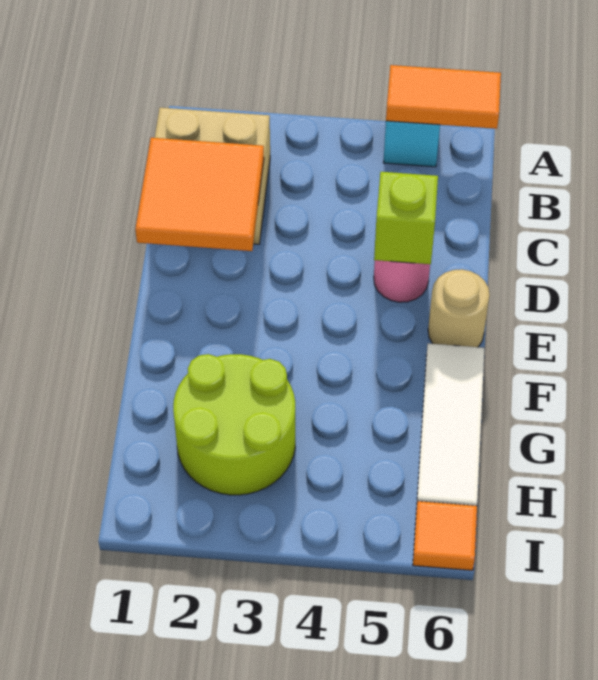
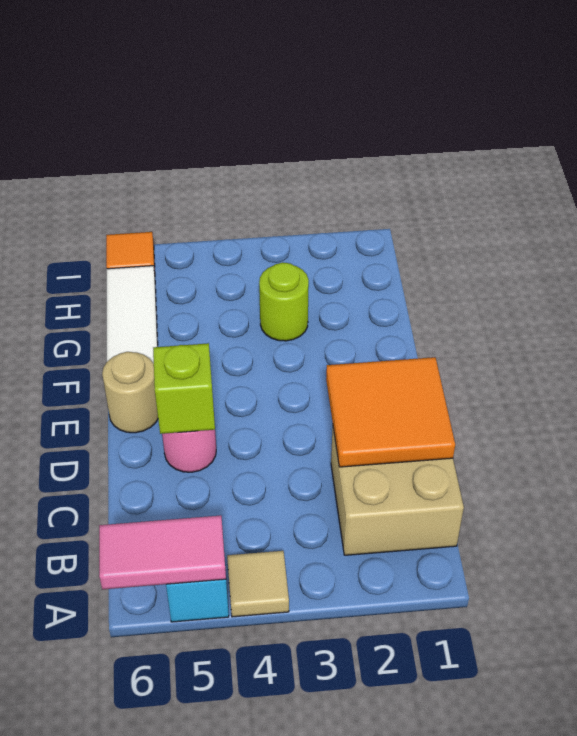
none -> tan 1x1 tile [227,551,289,617]
orange 1x2 tile [386,65,501,129] -> pink 1x2 tile [99,515,226,590]
lime 2x2 round brick [173,354,295,495] -> lime 1x1 round brick [259,262,309,341]

